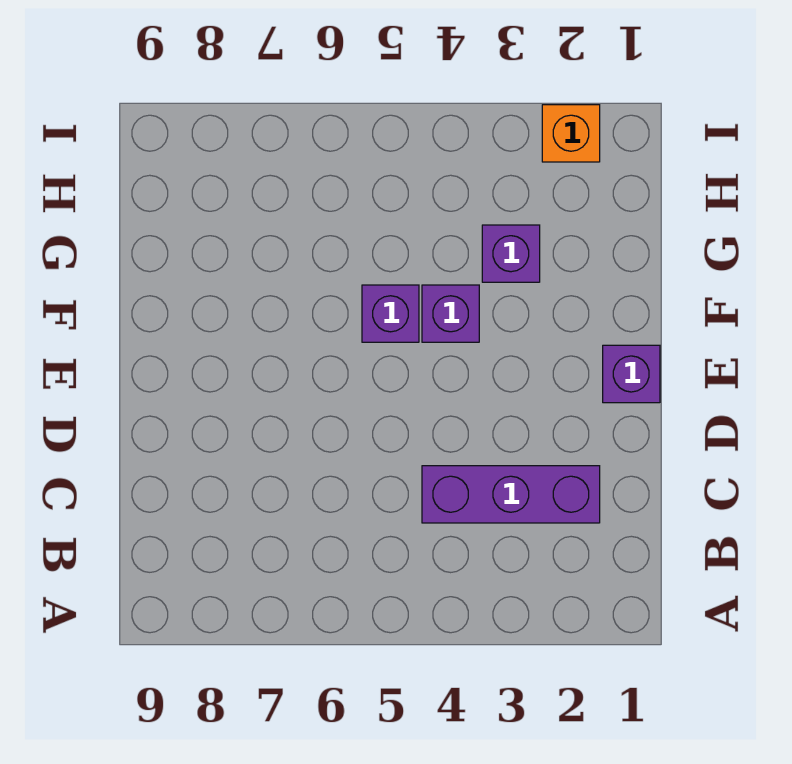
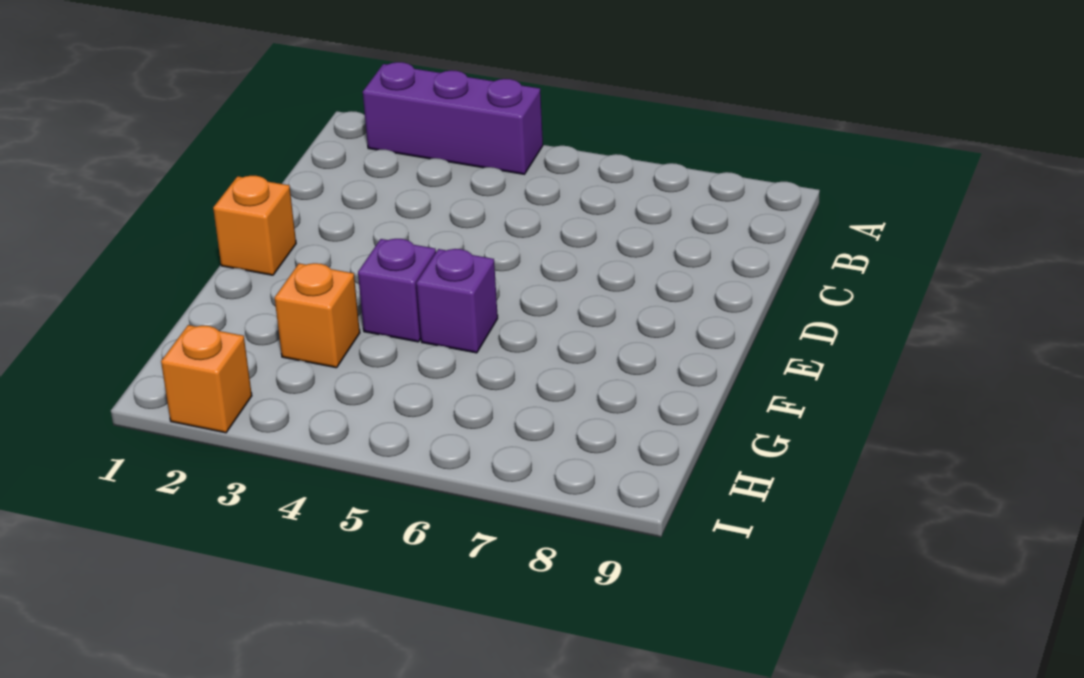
purple 1x3 brick [422,466,600,523] -> purple 1x3 brick moved to [363,62,543,174]
purple 1x1 brick [603,345,660,403] -> orange 1x1 brick [213,176,296,275]
purple 1x1 brick [482,225,540,282] -> orange 1x1 brick [275,263,360,368]

